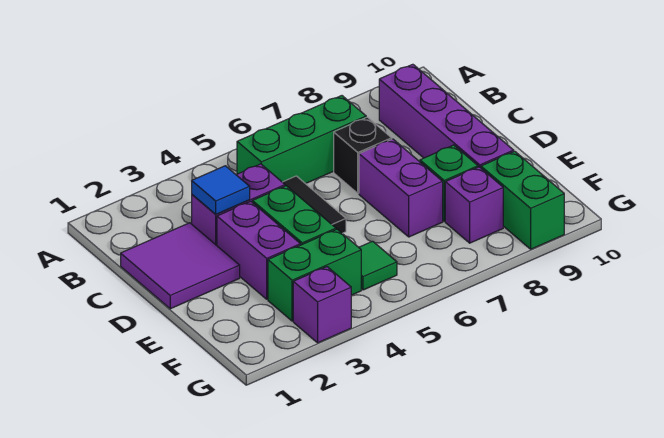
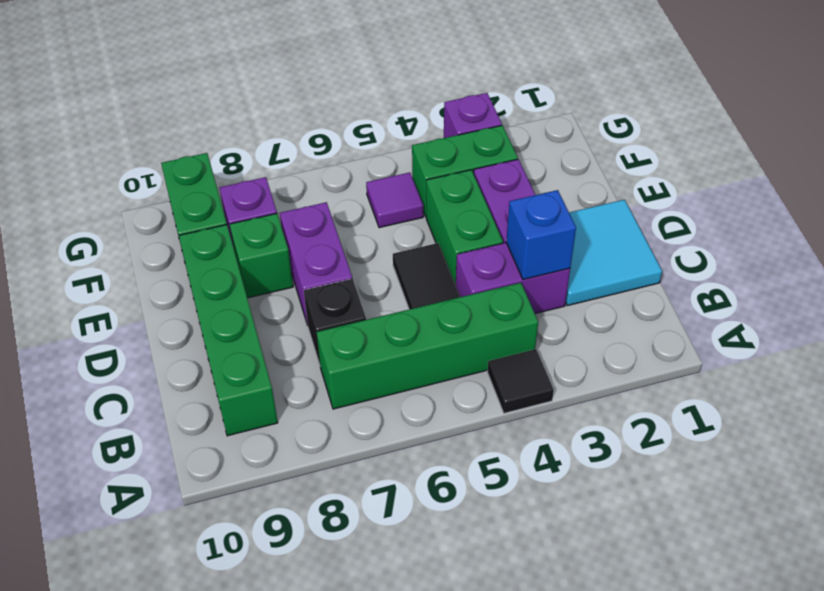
none -> black 1x1 tile [487,349,554,413]
green 1x3 brick [237,96,366,184] -> green 1x4 brick [317,283,538,409]
purple 1x4 brick [379,64,514,168] -> green 1x4 brick [179,225,278,436]
purple 2x2 tile [121,223,240,309] -> cyan 2x2 tile [566,200,662,306]
blue 1x1 tile [192,166,250,214] -> blue 1x1 brick [506,190,576,279]
green 1x1 tile [359,241,397,290] -> purple 1x1 tile [366,172,423,228]

